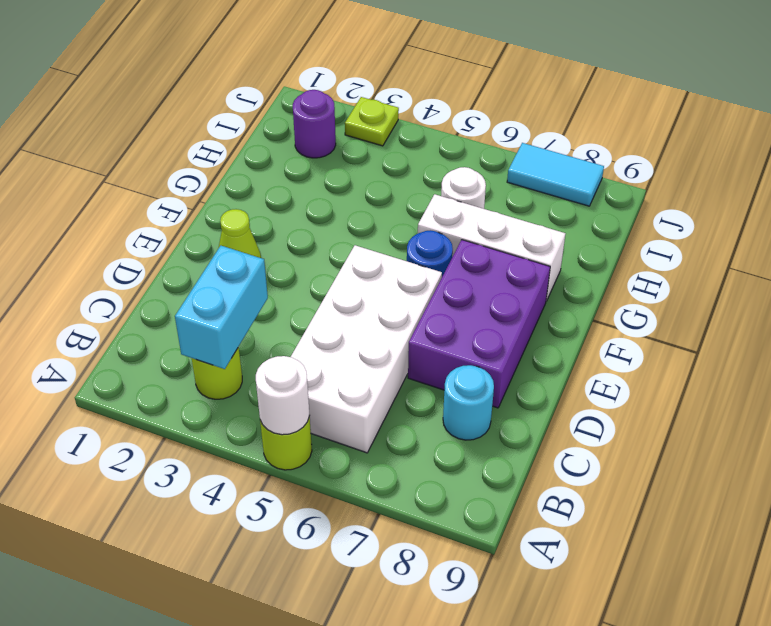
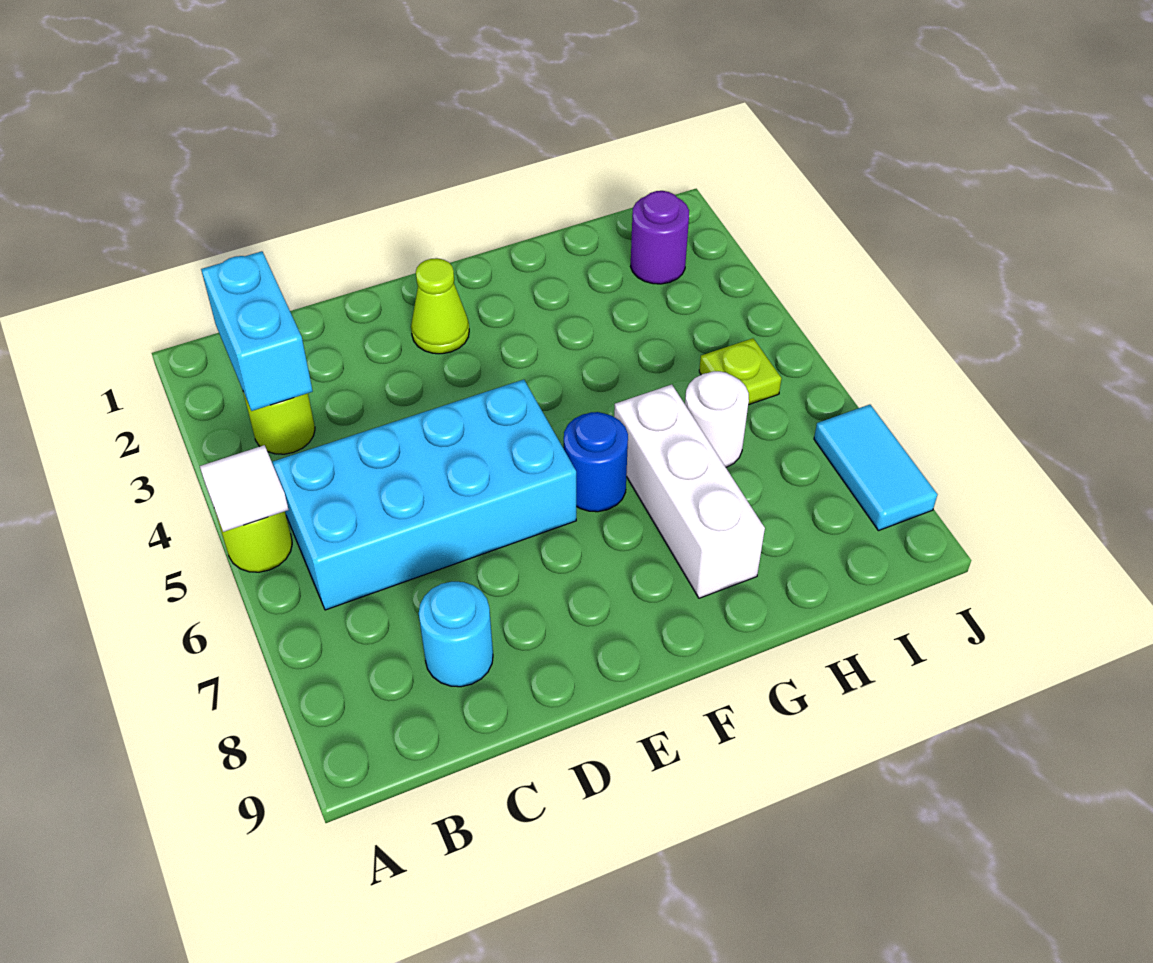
white 1x1 round brick [256,356,310,435] -> white 1x1 tile [200,445,289,532]
cyan 1x2 brick [175,246,268,369] -> cyan 1x2 brick turned to [201,251,313,411]
white 2x4 brick [291,245,442,453] -> cyan 2x4 brick [273,380,576,610]
purple 2x3 brick [408,240,550,408] -> none
lime 1x1 plate [345,97,399,146] -> lime 1x1 plate moved to [699,338,782,405]

